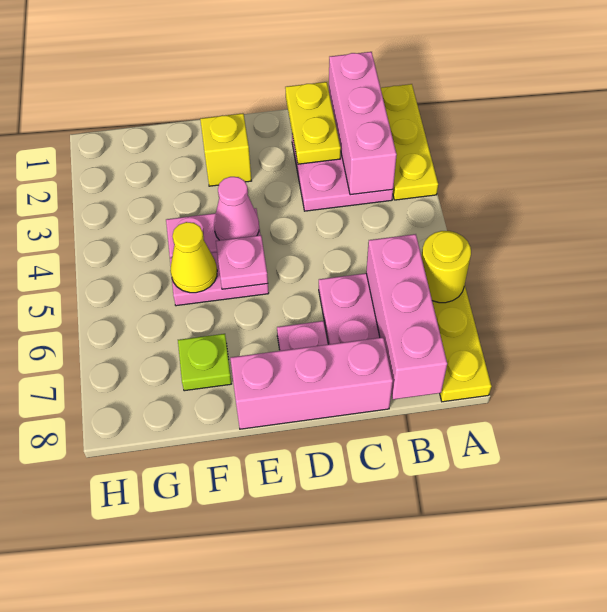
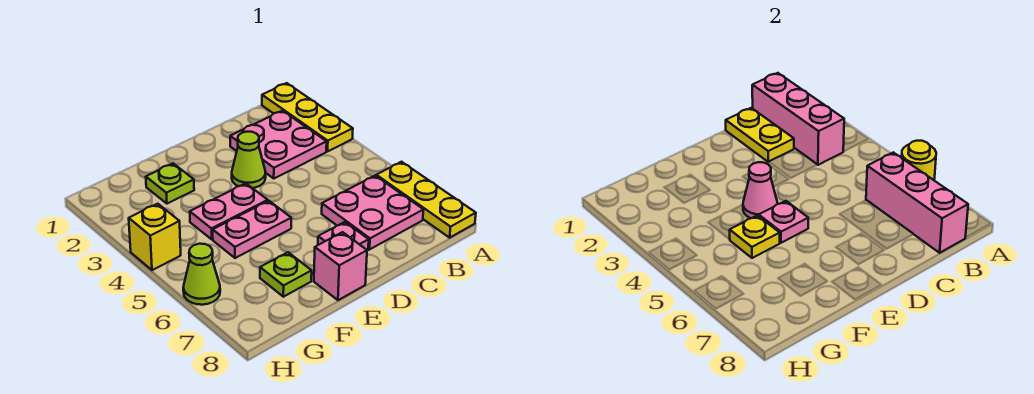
pink 1x3 brick [230,337,393,429] -> pink 1x1 brick [314,232,367,300]
none -> lime 1x1 cone [232,132,266,188]
yellow 1x1 brick [200,113,252,186] -> yellow 1x1 brick moved to [129,204,181,270]
none -> lime 1x1 plate [146,164,194,204]
yellow 1x1 cone [170,222,217,293] -> yellow 1x1 plate [730,215,780,258]
none -> lime 1x1 cone [183,244,220,305]

